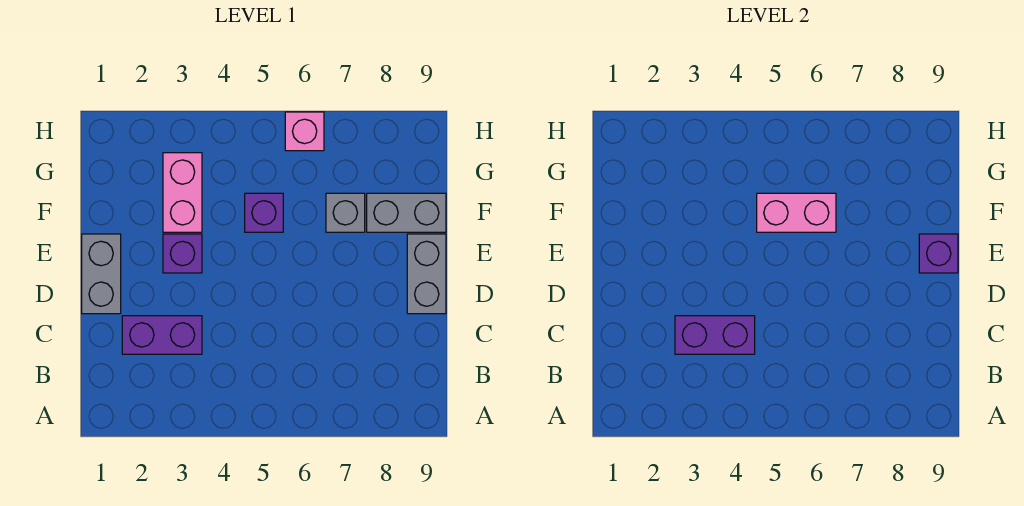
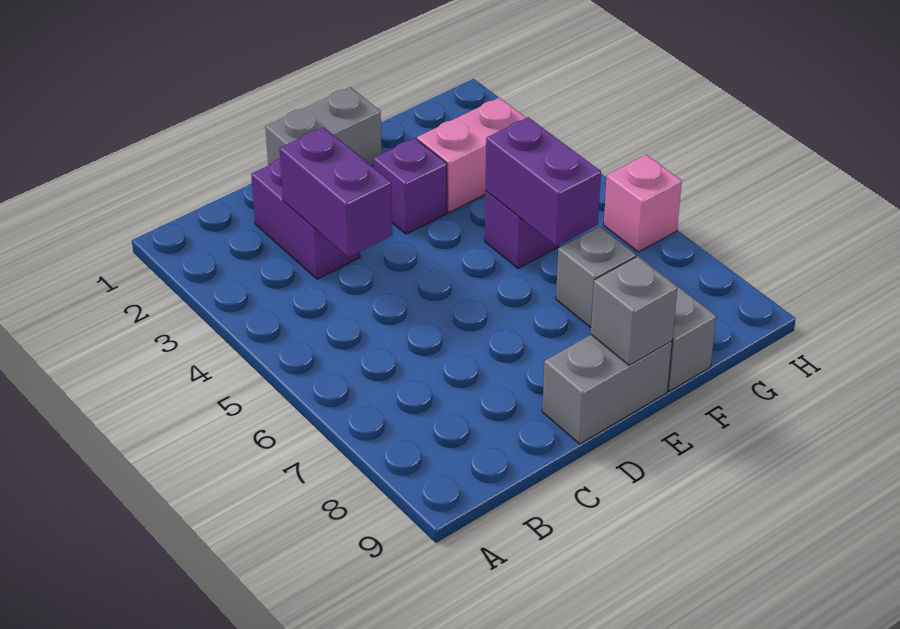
purple 1x1 brick [919,234,958,273] -> grey 1x1 brick [591,257,678,365]
pink 1x2 brick [757,193,836,232] -> purple 1x2 brick [486,117,601,246]

